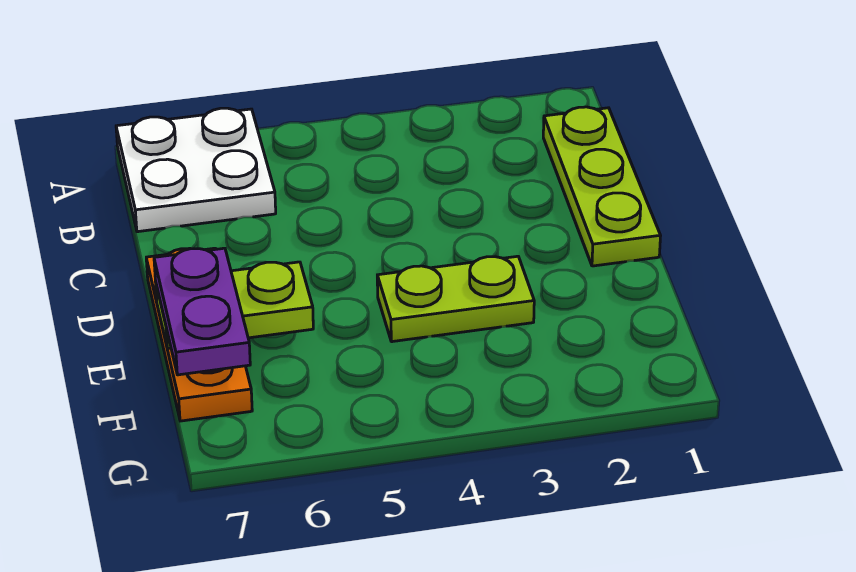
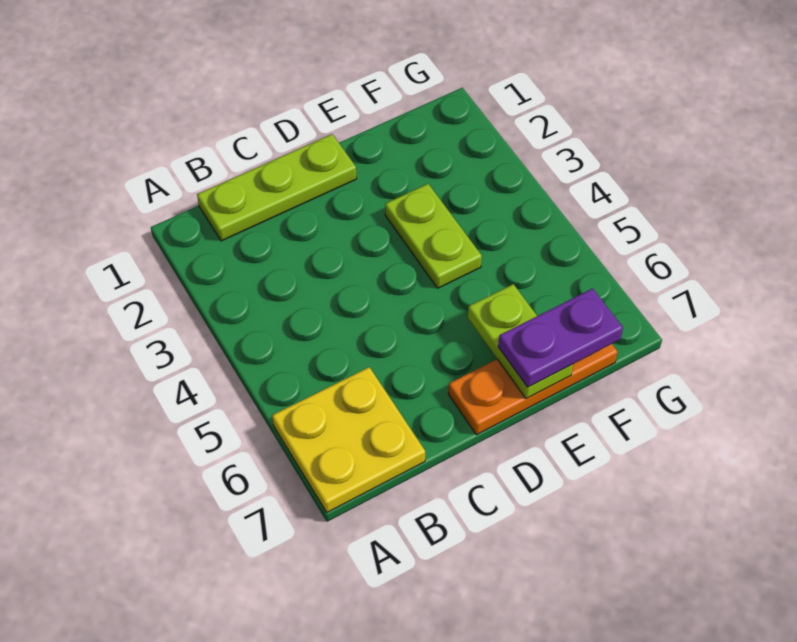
white 2x2 plate [116,108,276,232] -> yellow 2x2 plate [272,367,425,512]

